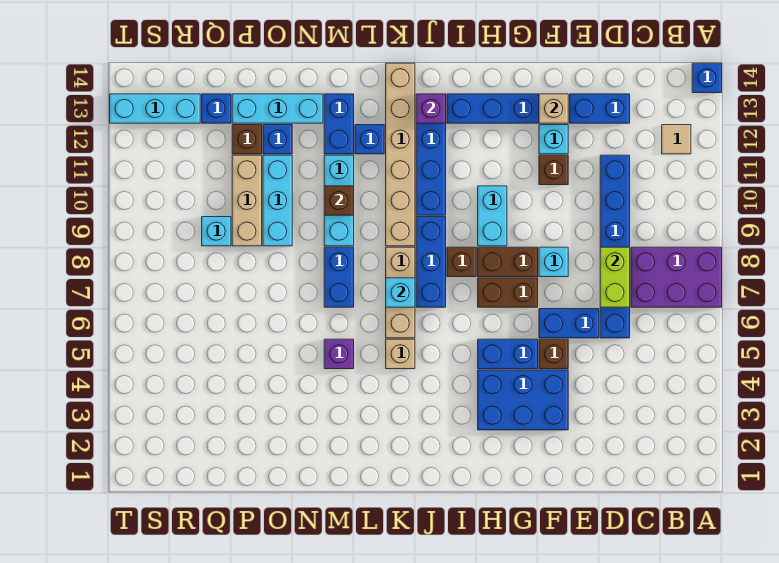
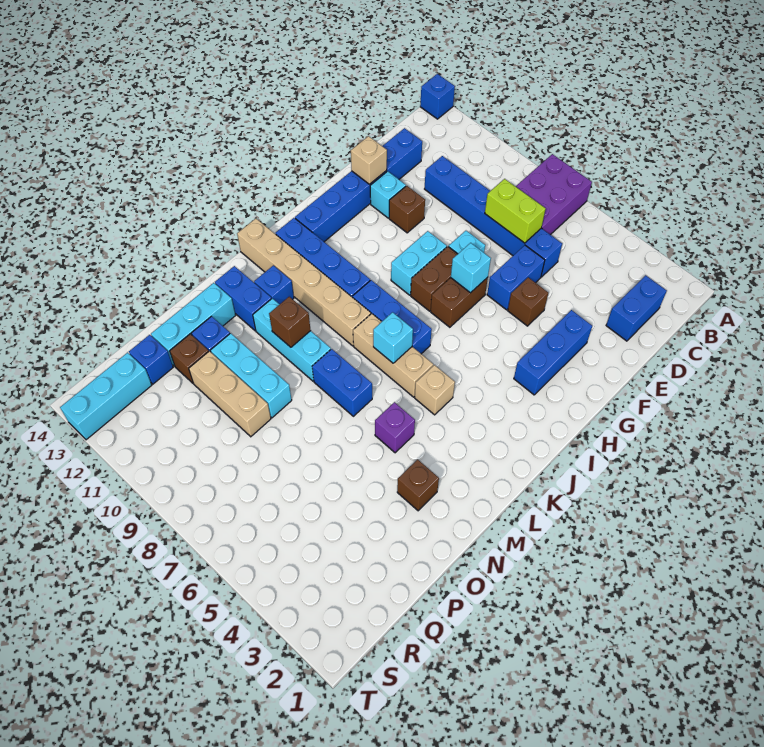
tan 1x1 tile [662,125,691,154] -> none
blue 2x3 brick [478,370,568,430] -> blue 1x3 brick [514,310,592,395]
blue 1x2 brick [478,339,538,369] -> blue 1x2 brick moved to [606,275,667,341]
cyan 1x2 brick [478,186,507,246] -> cyan 1x2 brick turned to [391,231,447,295]
brown 1x1 brick [447,247,476,277] -> brown 1x1 brick moved to [397,459,439,511]
purple 1x1 brick [416,94,446,123] -> none
cyan 1x1 brick [202,217,231,246] -> cyan 1x1 brick moved to [451,243,491,293]

